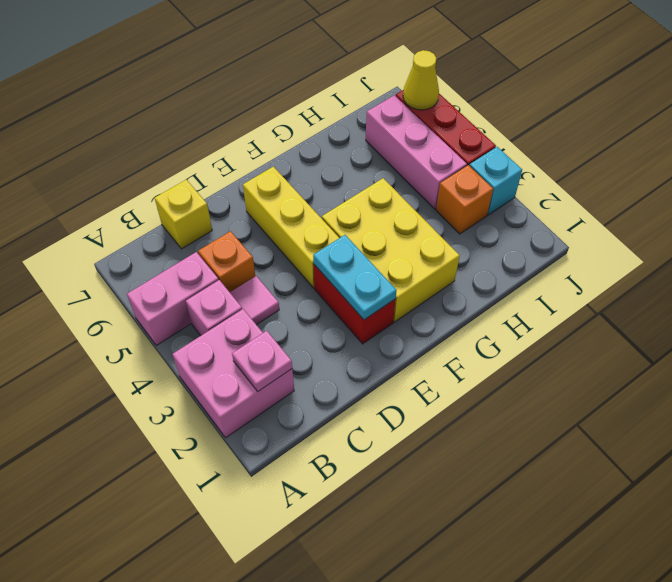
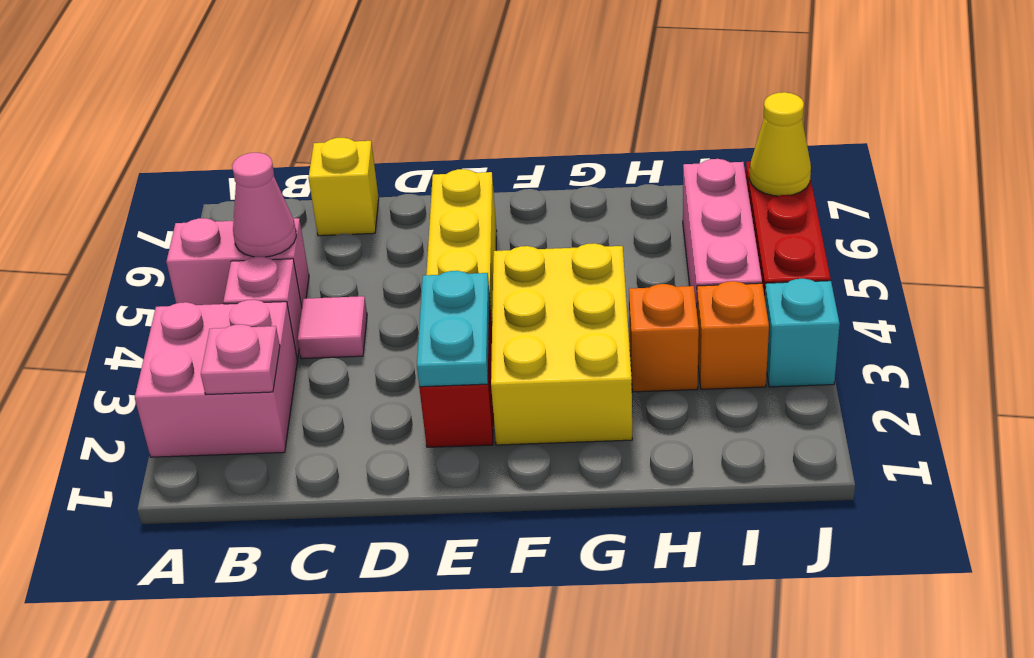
none -> pink 1x1 cone [232,153,296,257]
orange 1x1 brick [198,231,255,292] -> orange 1x1 brick moved to [629,284,699,392]

